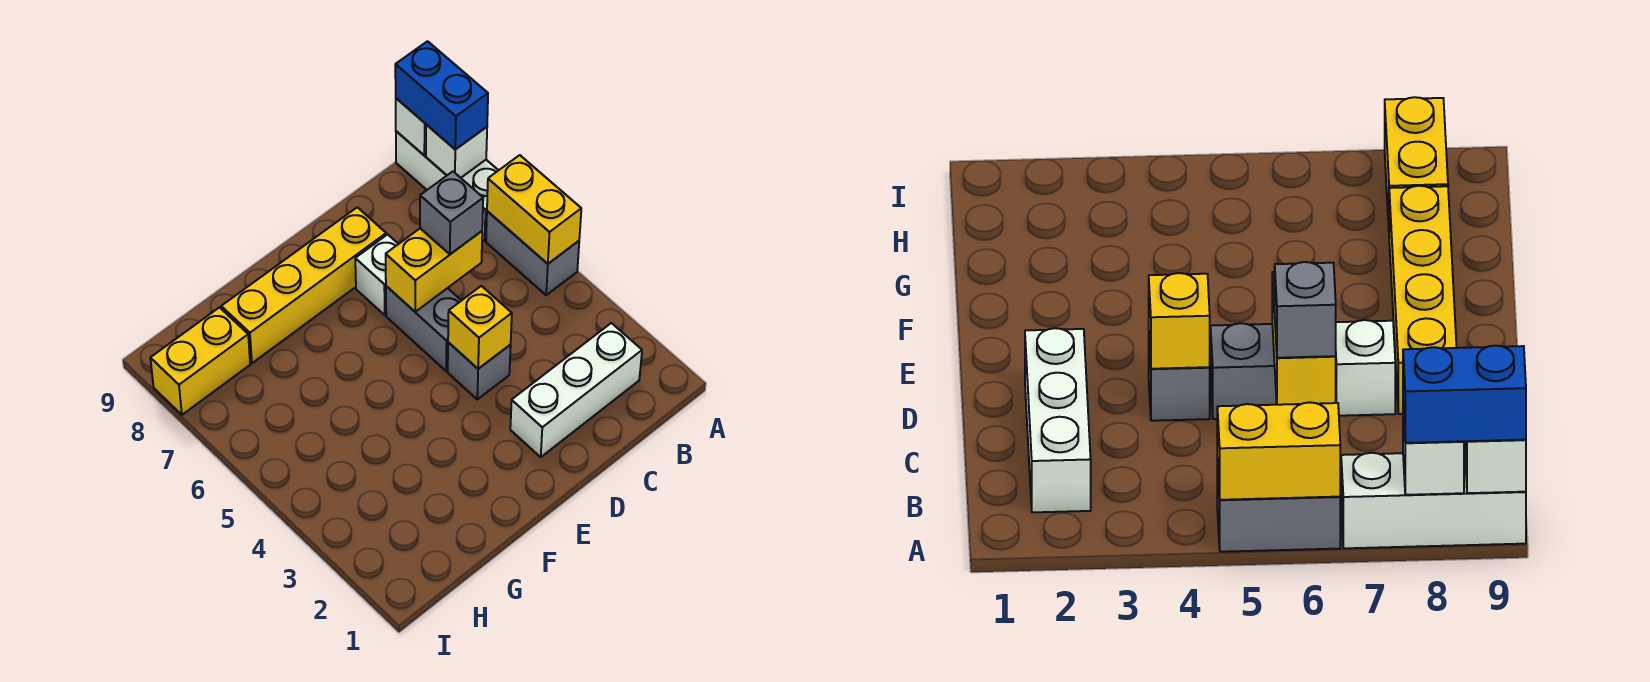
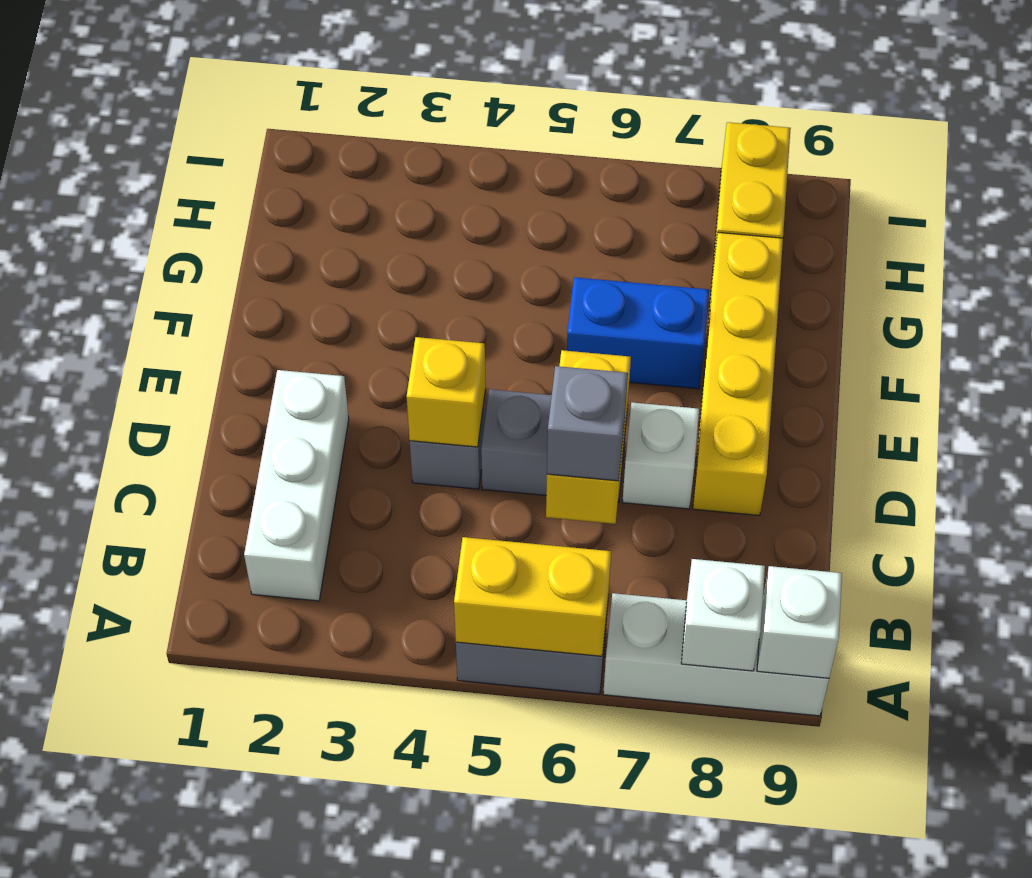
blue 1x2 brick [395,41,488,150] -> blue 1x2 brick moved to [567,277,709,389]

